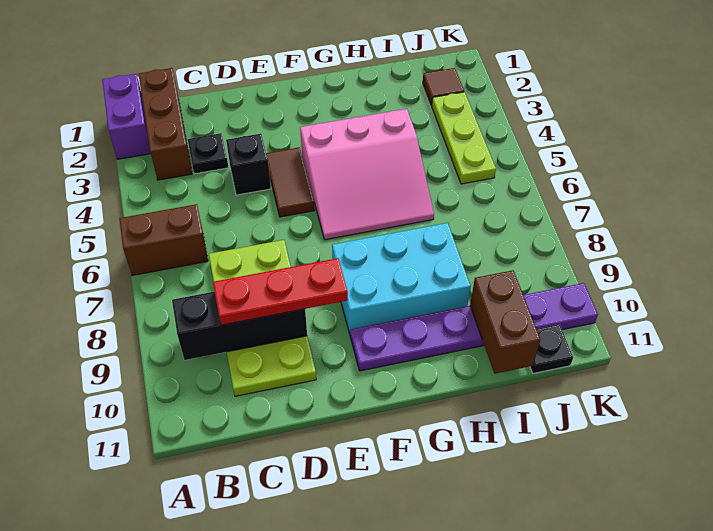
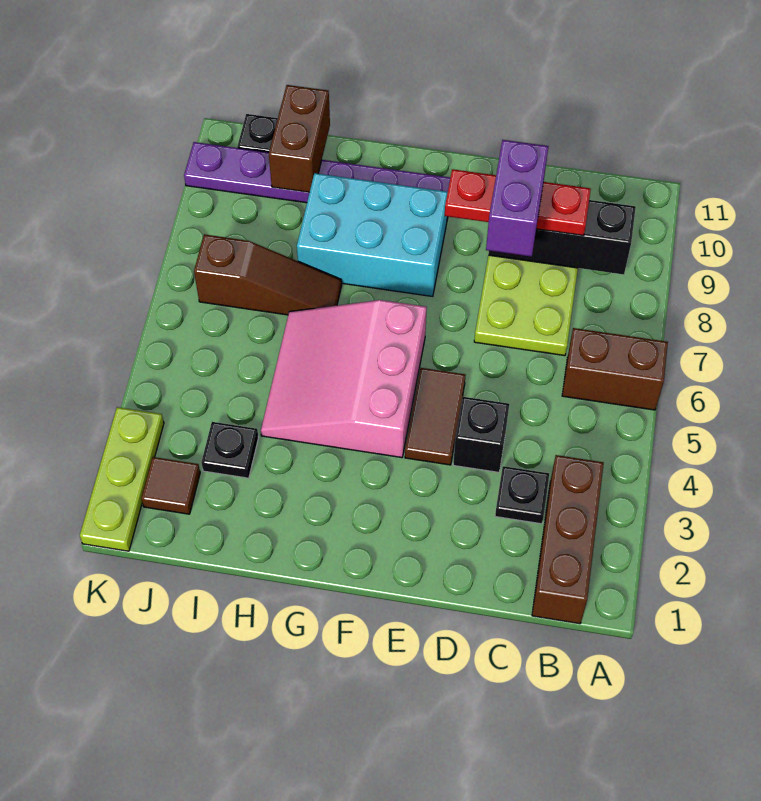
purple 1x2 brick [102,74,151,159] -> purple 1x2 brick moved to [486,140,548,257]
pink 3x3 slope [300,109,434,240] -> pink 3x3 slope turned to [261,300,427,458]
none -> brown 1x3 slope [194,234,342,315]
none -> black 1x1 plate [201,422,259,478]
lime 1x3 plate [432,92,496,184] -> lime 1x3 plate moved to [80,407,164,551]

